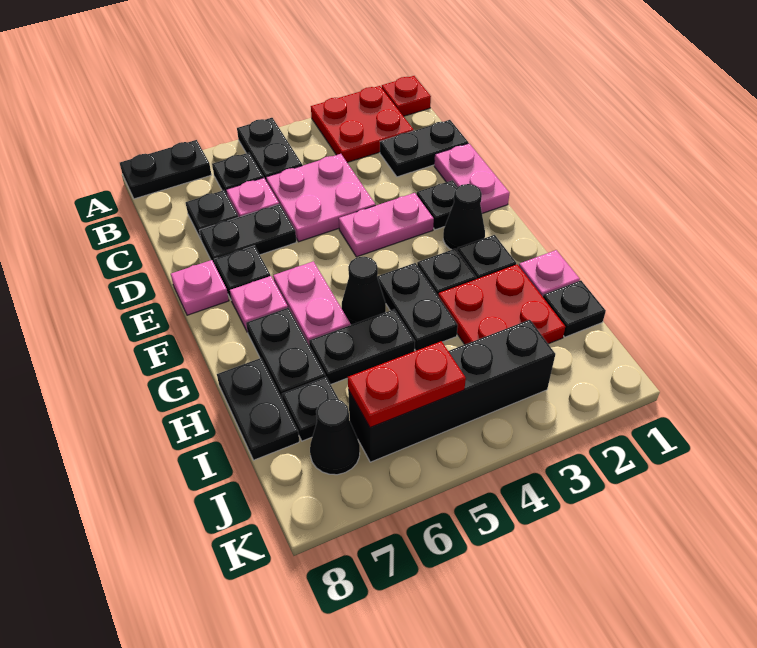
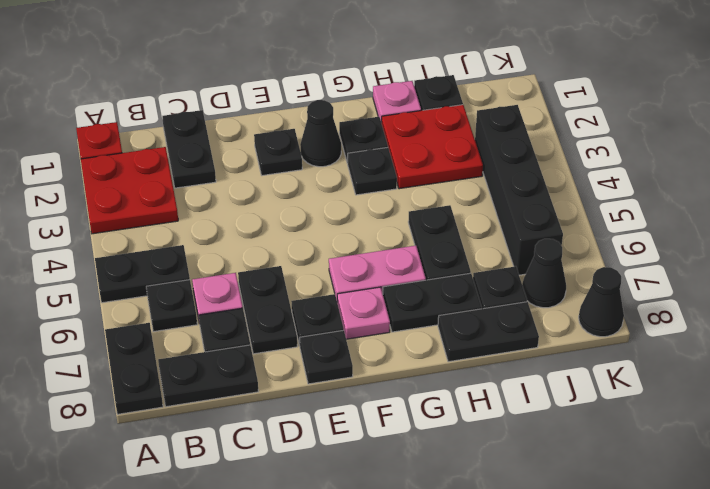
pink 2x2 plate [266,154,375,242] -> none
pink 1x2 plate [434,143,509,213] -> none
pink 1x2 plate [339,193,434,257] -> none
pink 1x1 plate [171,260,229,315] -> black 1x1 plate [300,330,353,384]
black 1x2 plate [377,263,458,351] -> black 1x2 plate moved to [158,345,258,407]
black 1x1 cone [342,257,386,325] -> black 1x1 cone moved to [579,267,624,337]
red 1x2 plate [348,341,466,427] -> none

